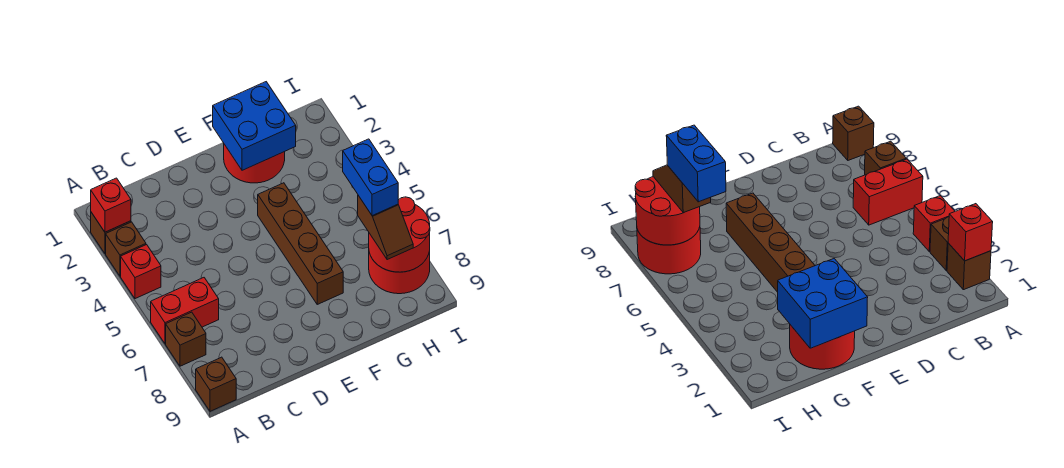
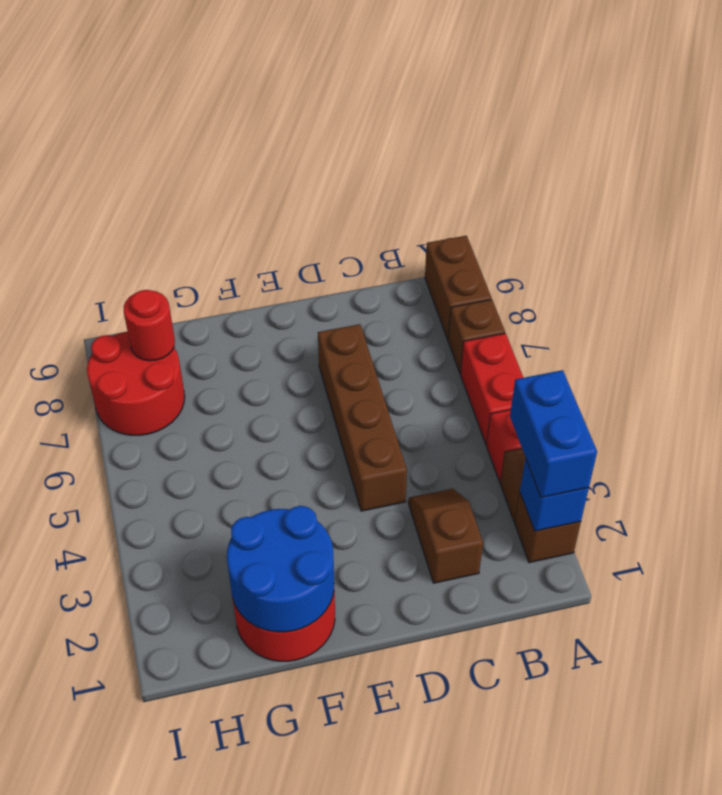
red 1x1 brick [91,178,131,232] -> blue 1x1 brick [520,458,589,531]
red 1x2 brick [151,278,219,344] -> red 1x2 brick turned to [461,333,523,445]
brown 1x1 brick [196,357,236,411] -> brown 1x2 brick [425,236,492,339]
blue 2x2 brick [213,82,296,170] -> blue 2x2 round brick [227,506,334,632]
brown 1x4 brick [258,183,343,304] -> brown 1x4 brick moved to [318,324,407,511]
blue 1x2 brick [343,139,398,216] -> blue 1x2 brick moved to [510,370,597,498]
red 2x2 round brick [369,197,430,272] -> red 1x1 round brick [124,290,175,361]
brown 1x2 slope [358,196,413,260] -> brown 1x2 slope moved to [408,489,483,583]

